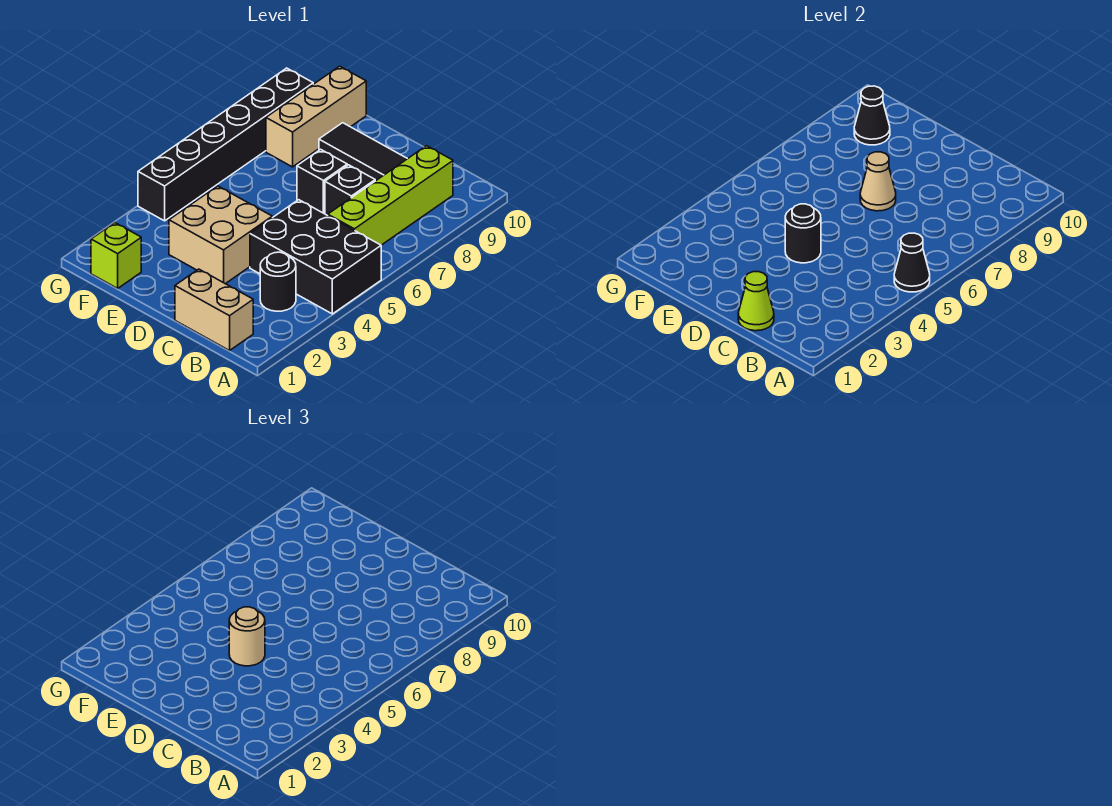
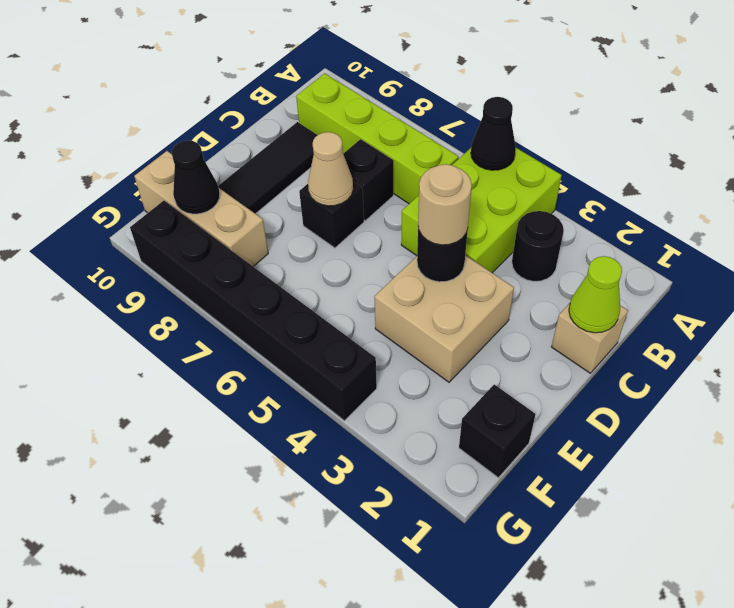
black 2x3 brick [250,200,381,314] -> lime 2x3 brick [401,148,562,273]
tan 1x2 brick [175,269,253,351] -> tan 1x1 brick [552,303,628,373]
lime 1x1 brick [91,223,141,288] -> black 1x1 brick [459,384,536,478]

